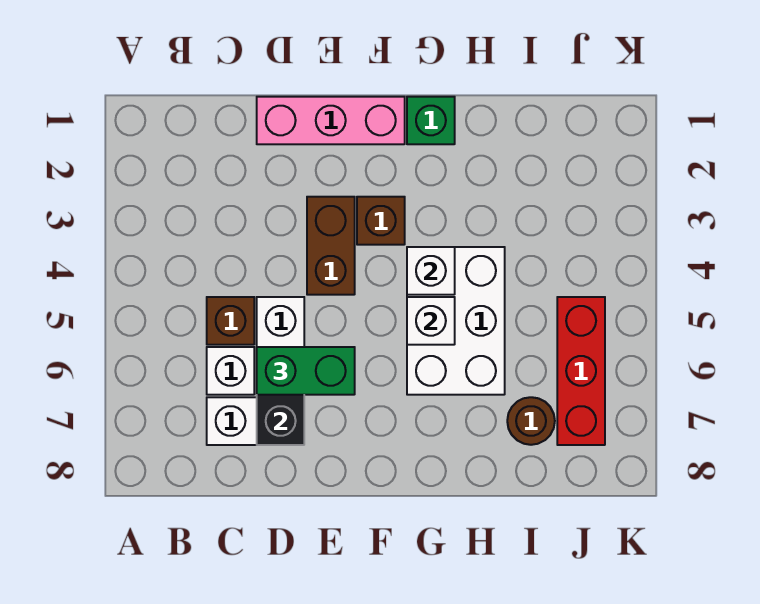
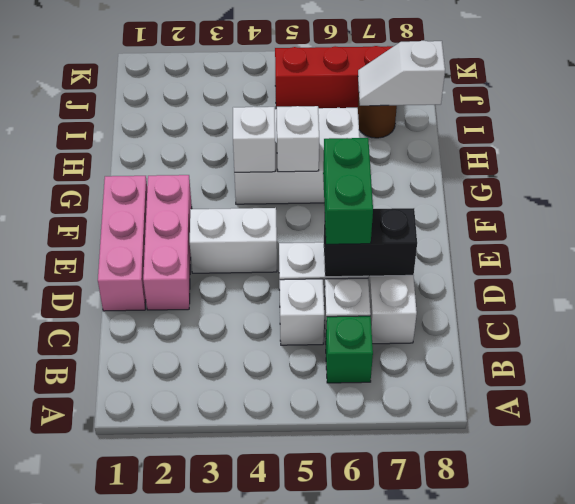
brown 1x1 brick [207,297,254,345] -> white 1x1 brick [280,279,324,345]
none -> pink 1x3 brick [143,175,192,310]
brown 1x2 brick [307,197,355,295] -> white 1x2 brick [190,208,277,273]
brown 1x1 brick [357,197,405,245] -> none
green 1x1 brick [407,97,455,144] -> green 1x1 brick moved to [326,316,373,383]
none -> white 1x2 slope [358,41,445,106]

